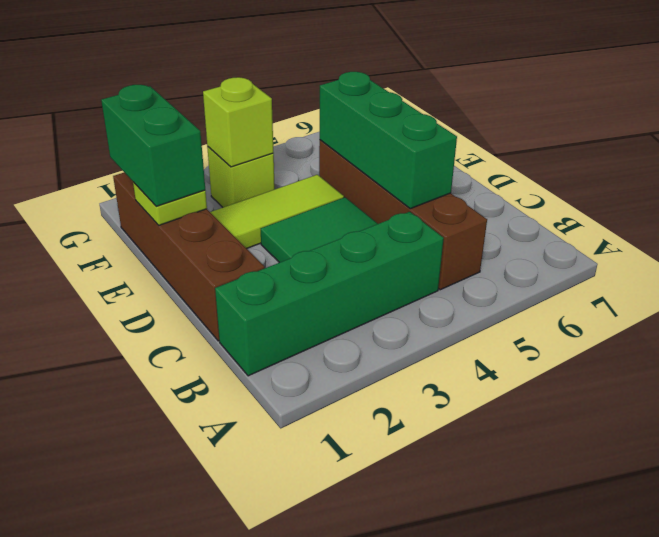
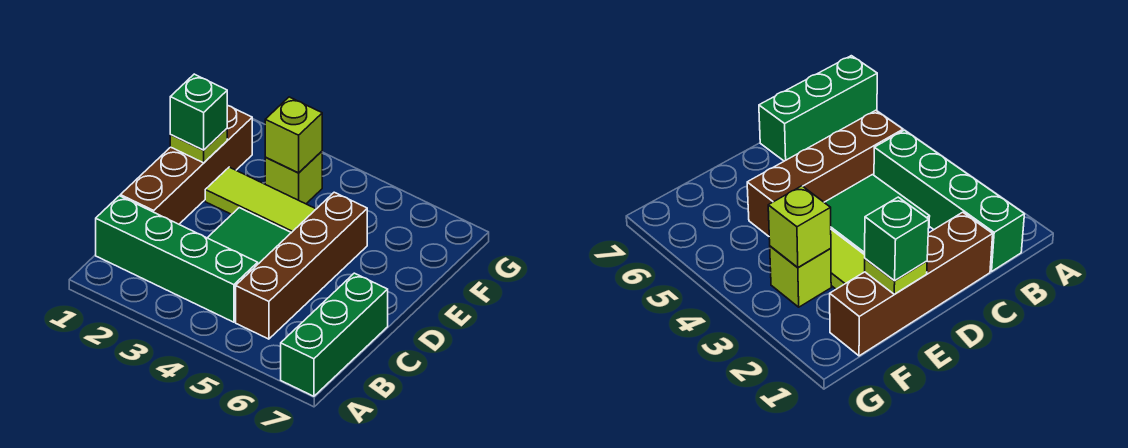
green 1x3 brick [320,72,457,209] -> green 1x3 brick moved to [281,273,388,396]
green 1x2 brick [101,85,205,206] -> green 1x1 brick [170,74,227,150]

